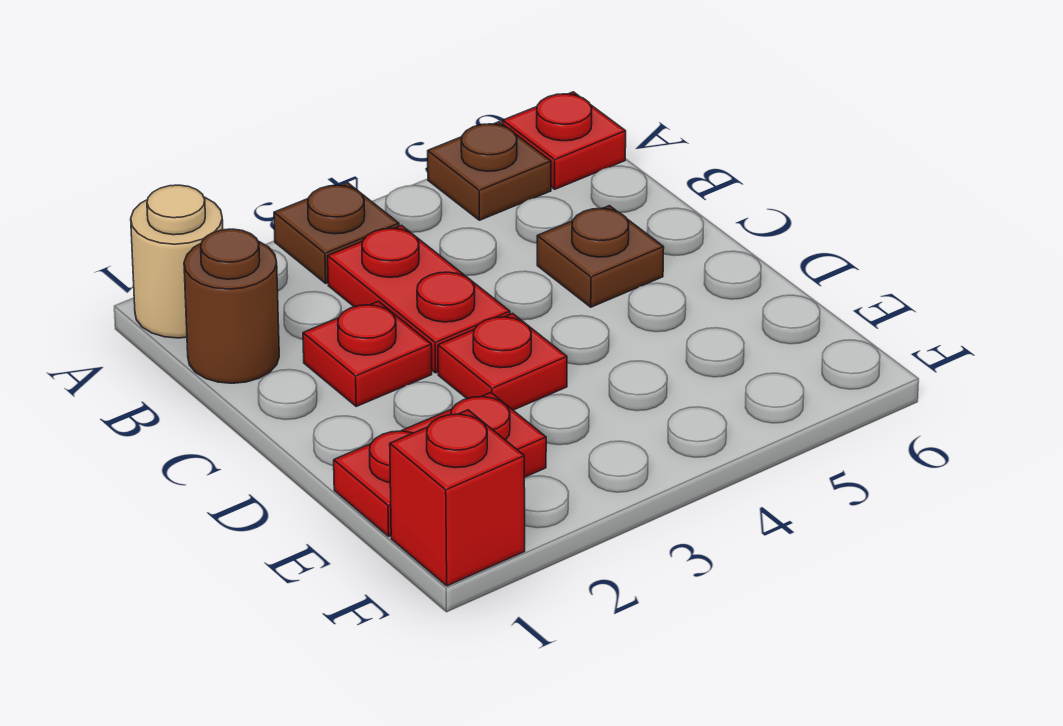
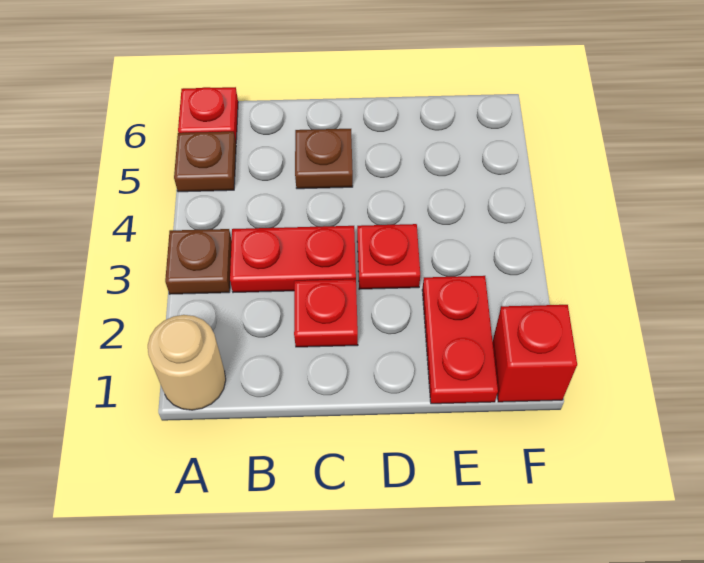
brown 1x1 round brick [184,229,279,383] -> none

